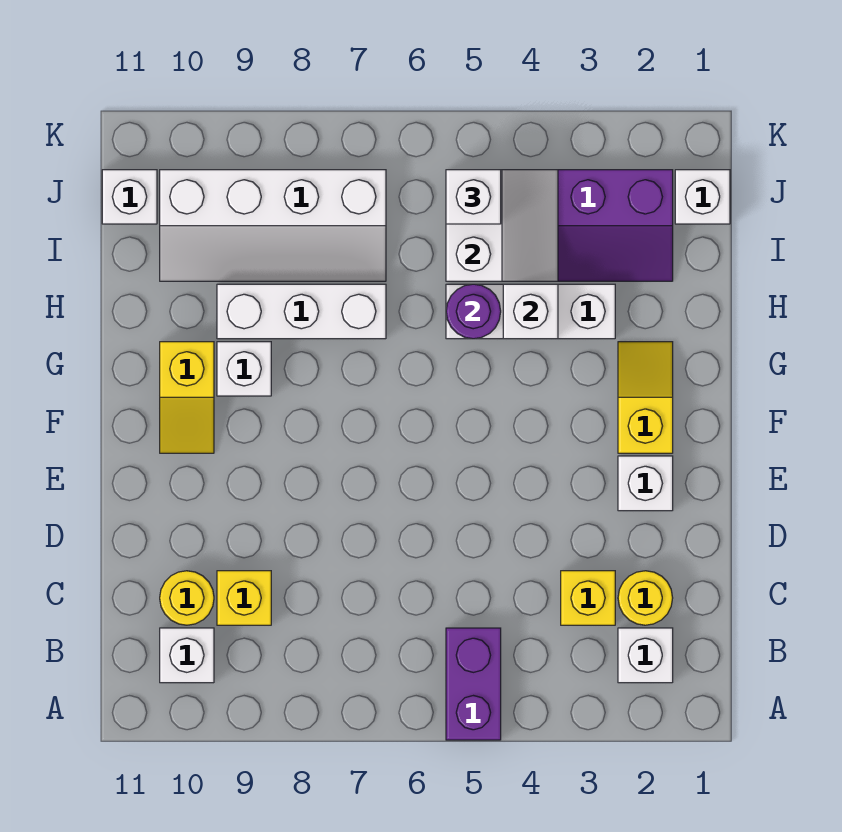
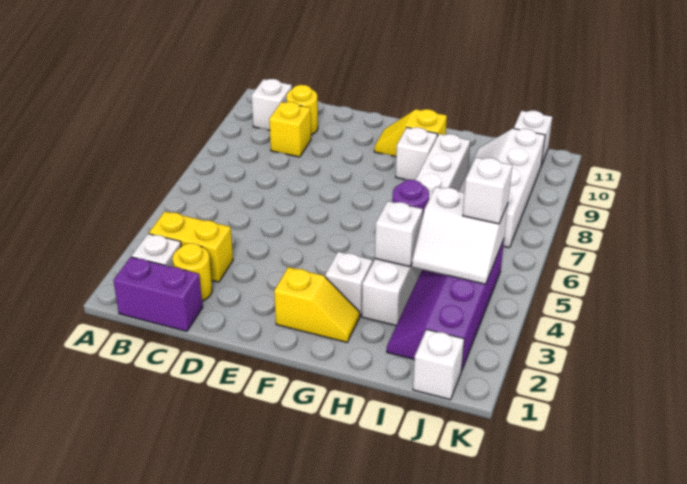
purple 1x2 brick [446,628,501,740] -> purple 1x2 brick moved to [113,257,203,331]
yellow 1x1 brick [561,571,615,625] -> yellow 1x2 brick [149,212,233,282]
white 1x1 brick [618,456,673,511] -> white 1x1 brick moved to [325,252,373,316]

